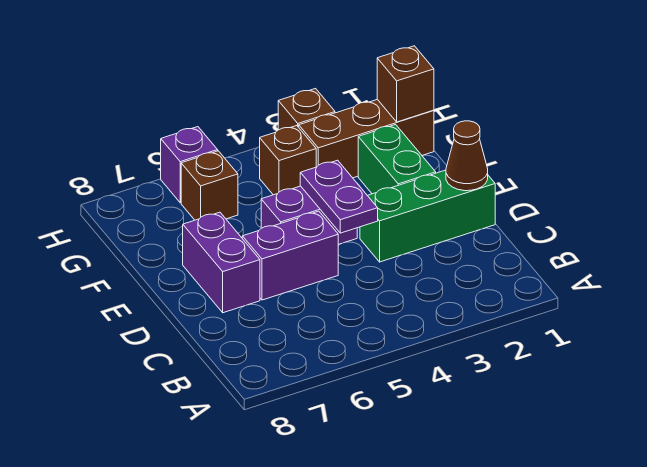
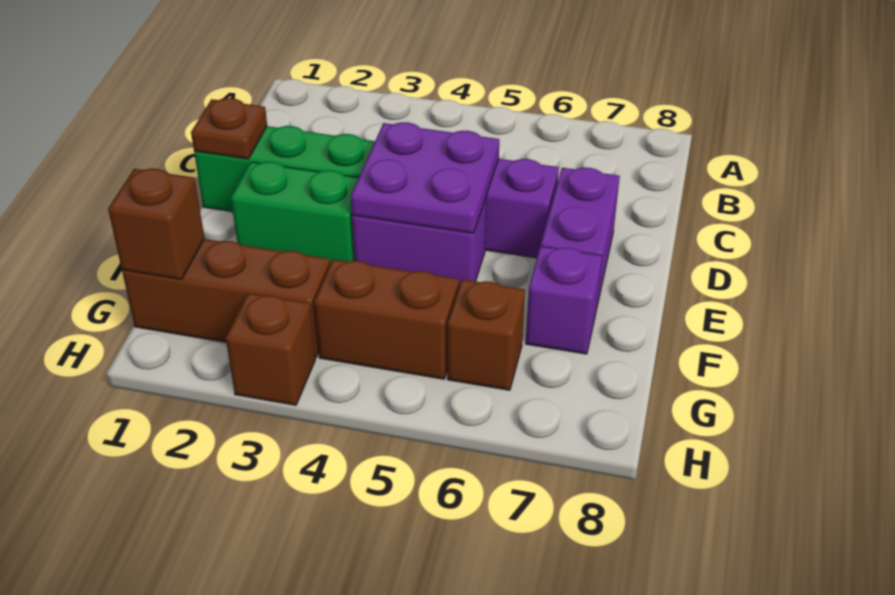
brown 1x1 cone [446,121,488,191] -> brown 1x1 plate [191,98,267,159]
purple 1x2 plate [300,160,378,233] -> purple 2x2 plate [351,122,499,233]
green 1x2 brick [358,125,436,194] -> green 1x2 brick turned to [231,162,359,264]
brown 1x1 brick [260,126,316,195] -> brown 1x2 brick [314,259,459,379]
purple 1x1 brick [161,127,218,203] -> purple 1x1 brick moved to [526,246,602,354]

